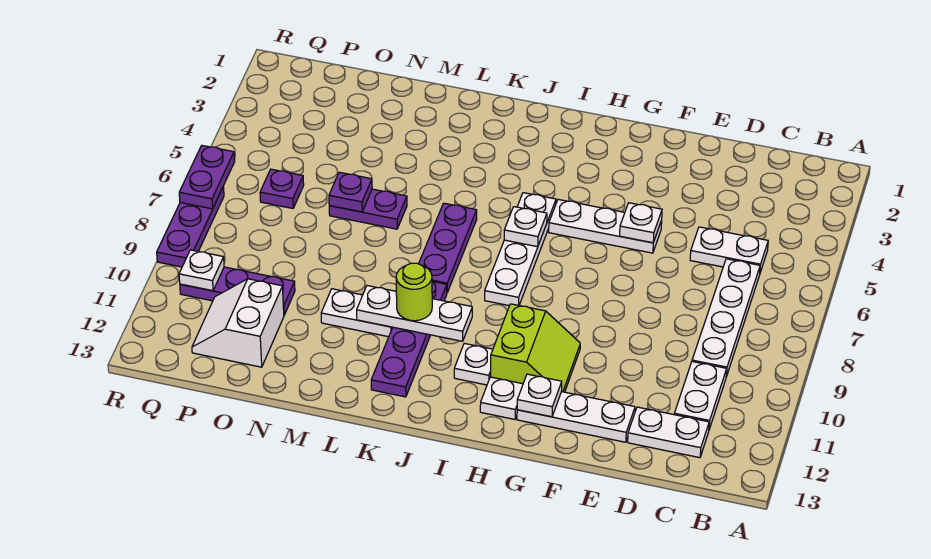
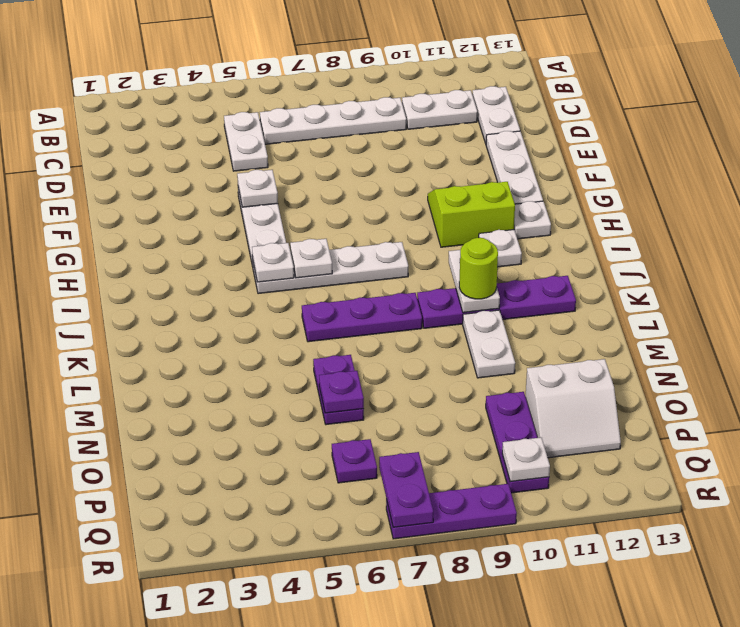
white 1x1 plate [517,374,562,417] -> white 1x1 plate moved to [252,243,294,282]
white 1x3 plate [357,286,472,341] -> white 1x2 plate [449,250,500,313]
purple 1x2 plate [179,146,235,209] -> purple 1x2 plate turned to [379,452,433,527]

